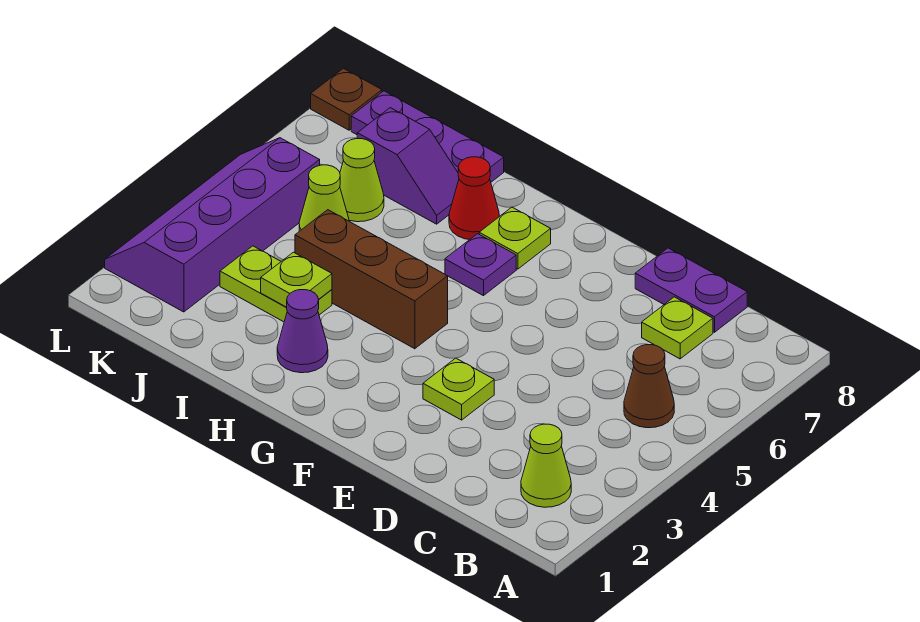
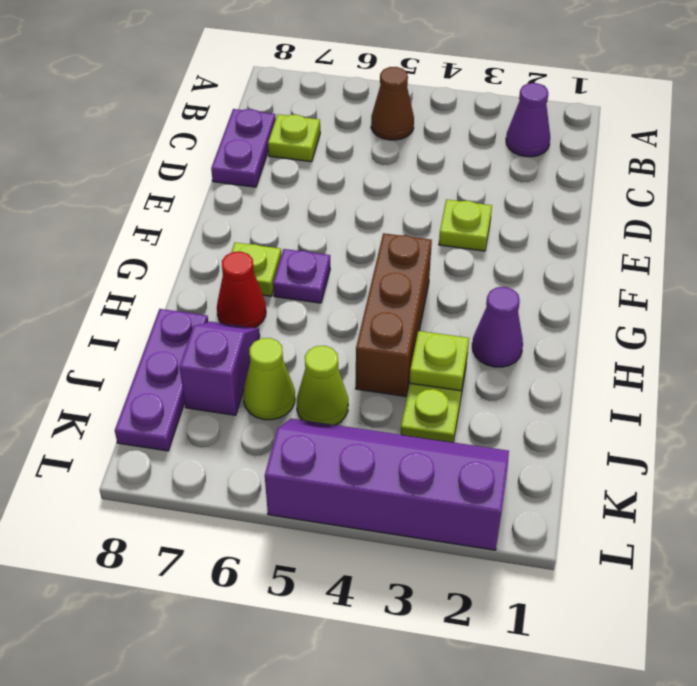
lime 1x1 cone [521,424,571,507] -> purple 1x1 cone [506,83,550,157]
purple 2x4 slope [105,138,320,312] -> purple 2x4 slope turned to [265,419,509,550]
brown 1x1 plate [311,68,382,130] -> none

